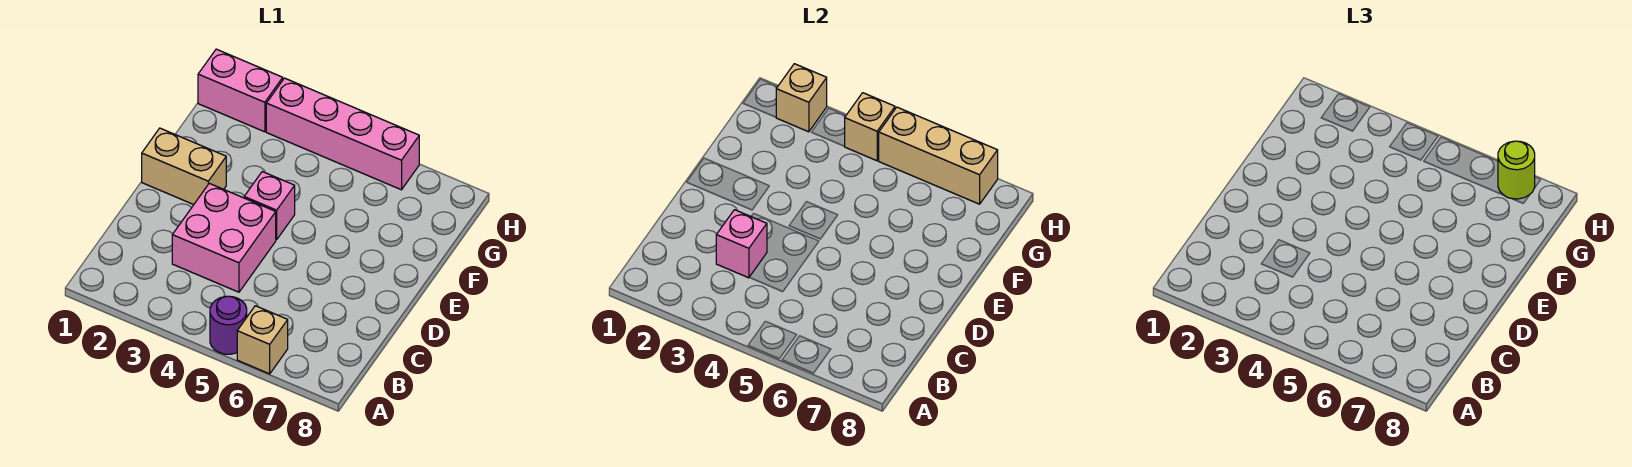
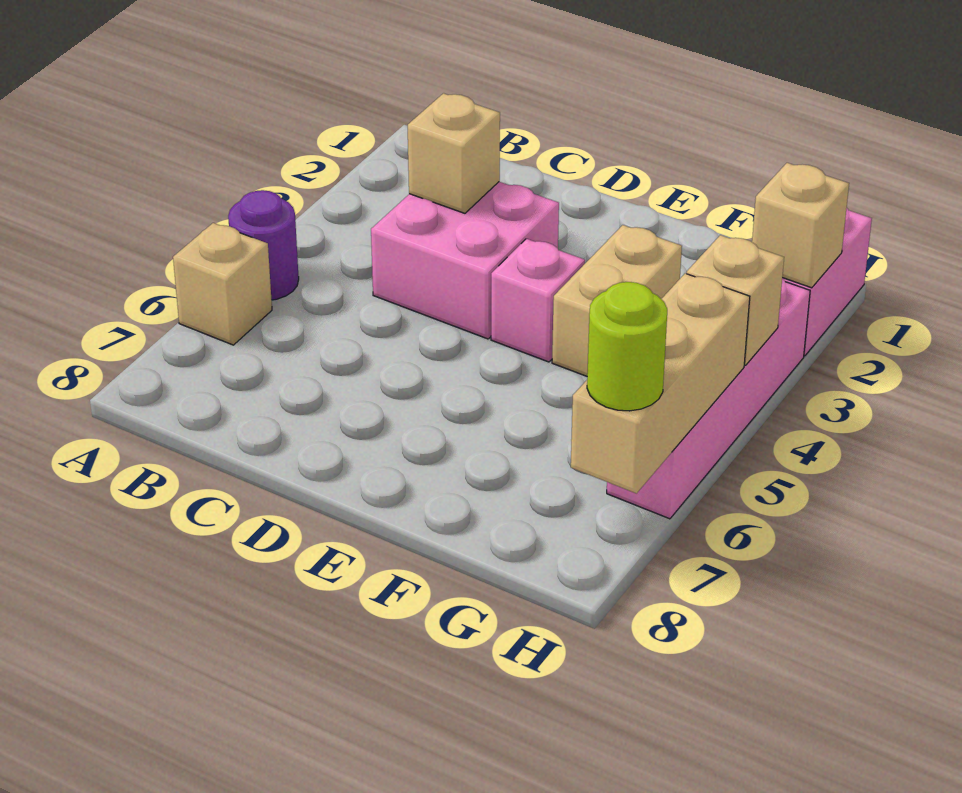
pink 1x1 brick [716,210,767,278] -> tan 1x1 brick [408,93,500,213]
tan 1x2 brick [142,128,226,205] -> tan 1x2 brick moved to [552,225,682,376]

